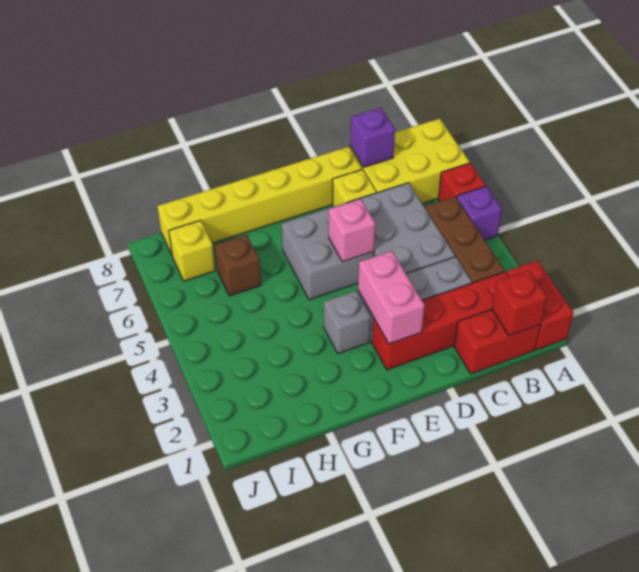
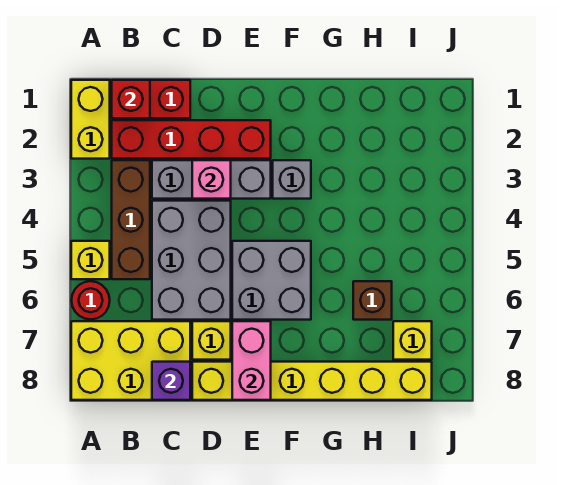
red 1x2 brick [507,261,574,350] -> yellow 1x2 brick [71,80,110,159]
purple 1x1 brick [457,186,502,240] -> yellow 1x1 brick [71,241,110,279]
red 1x1 brick [438,163,486,201] -> red 1x1 round brick [71,281,110,319]
pink 1x2 brick [358,251,425,344] -> pink 1x2 brick moved to [232,321,271,400]
pink 1x1 brick [329,199,375,262] -> pink 1x1 brick moved to [192,160,231,199]

